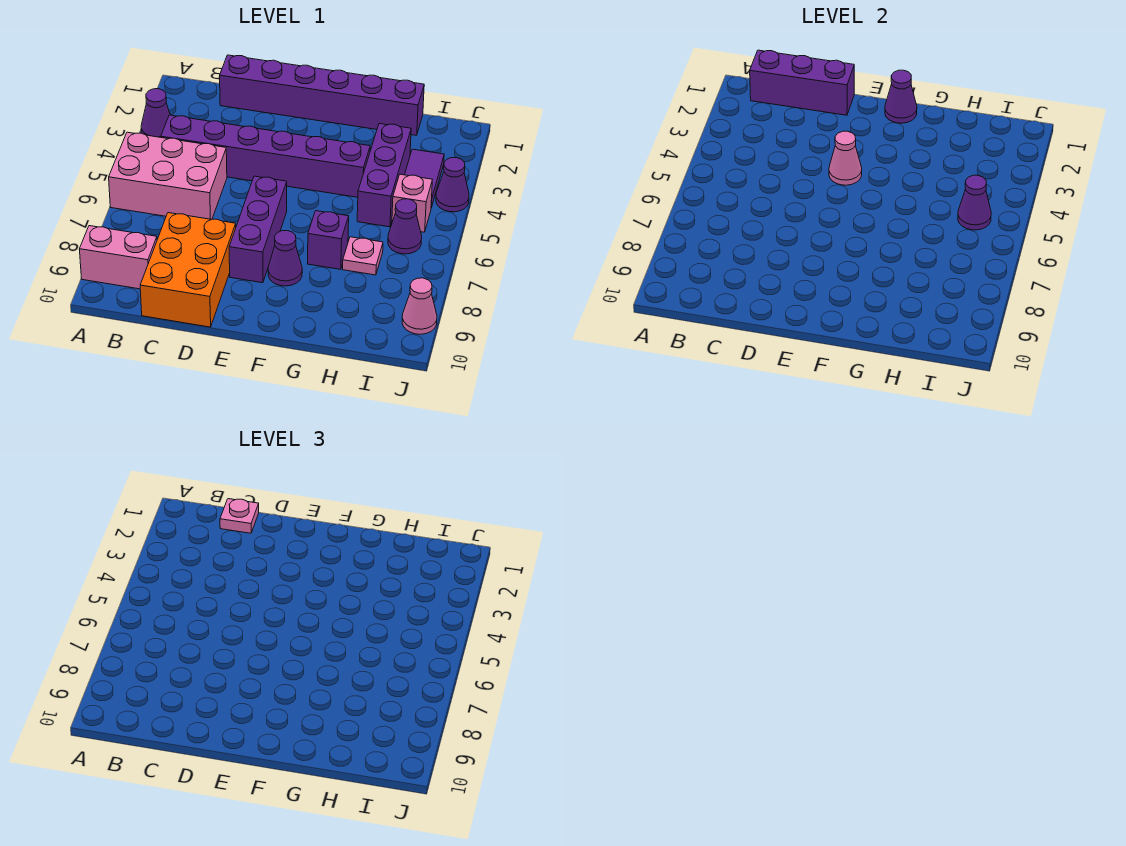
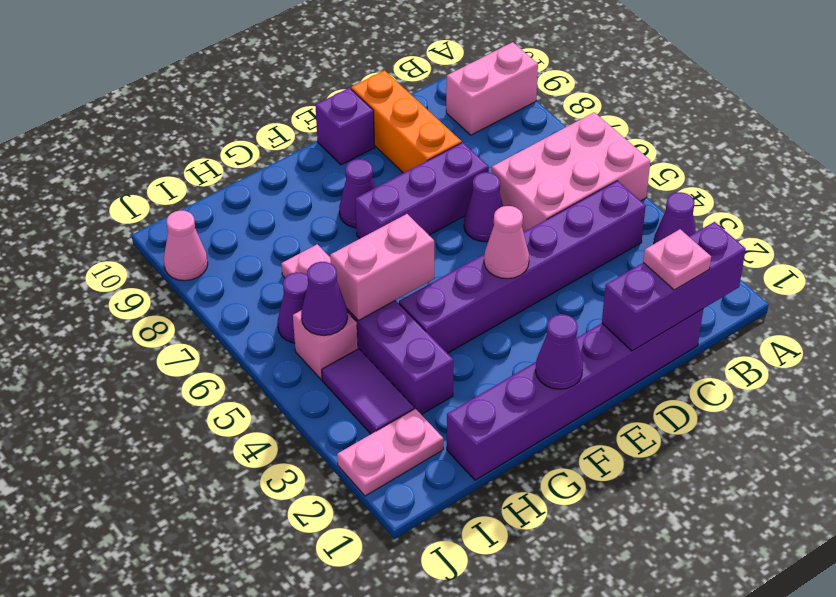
orange 2x3 brick [140,213,236,327] -> orange 1x3 brick [351,70,462,173]
purple 1x3 brick [229,176,287,283] -> purple 1x3 brick turned to [355,142,489,238]
none -> pink 1x2 brick [330,214,434,320]
purple 1x1 brick [308,211,349,269] -> purple 1x1 brick moved to [315,88,375,165]
none -> pink 1x2 plate [337,409,443,496]
purple 1x1 cone [436,158,469,212] -> purple 1x1 cone moved to [464,172,503,242]

